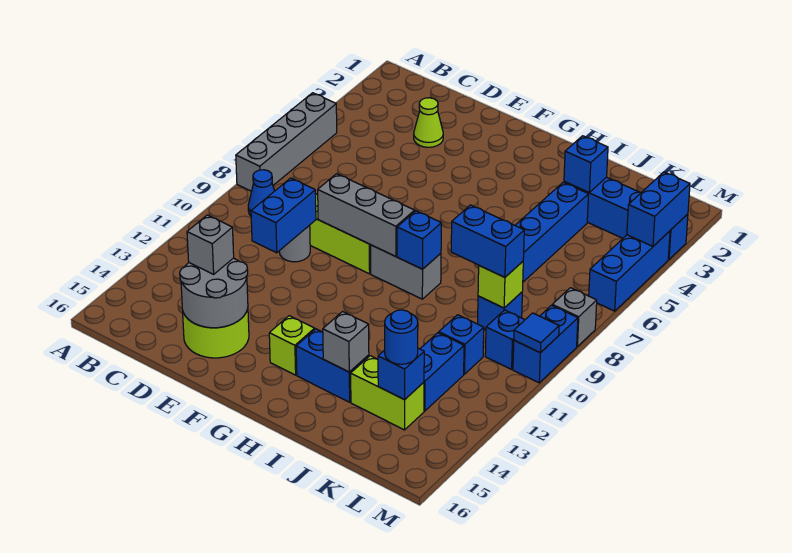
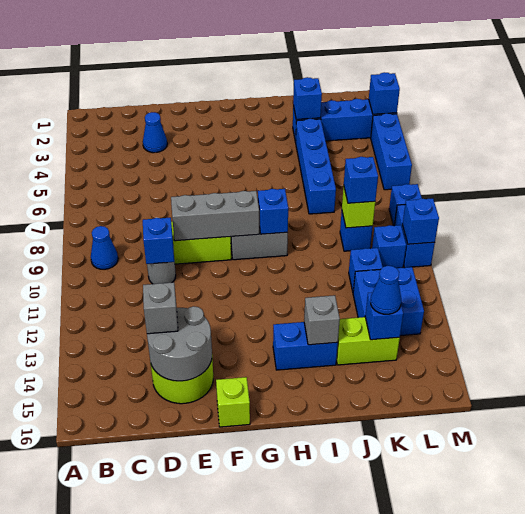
grey 1x4 brick [236,93,337,191] -> none
lime 1x1 cone [414,98,443,147] -> blue 1x1 cone [143,112,167,153]
blue 1x2 brick [251,178,316,253] -> blue 1x1 brick [143,218,174,264]
lime 1x1 brick [269,316,315,375] -> lime 1x1 brick moved to [216,377,250,427]
blue 1x2 brick [451,205,524,277] -> blue 1x1 brick [344,157,378,203]
blue 1x2 brick [420,333,464,411] -> blue 2x2 brick [353,267,424,336]
blue 1x1 round brick [385,310,418,364] -> blue 1x1 cone [371,266,401,314]
blue 1x2 brick [627,172,690,246] -> blue 1x1 brick [369,72,400,114]
grey 1x1 brick [552,288,597,346] -> blue 1x1 brick [389,184,422,226]
blue 1x1 tile [514,313,559,353] -> blue 1x1 brick [403,198,439,244]

